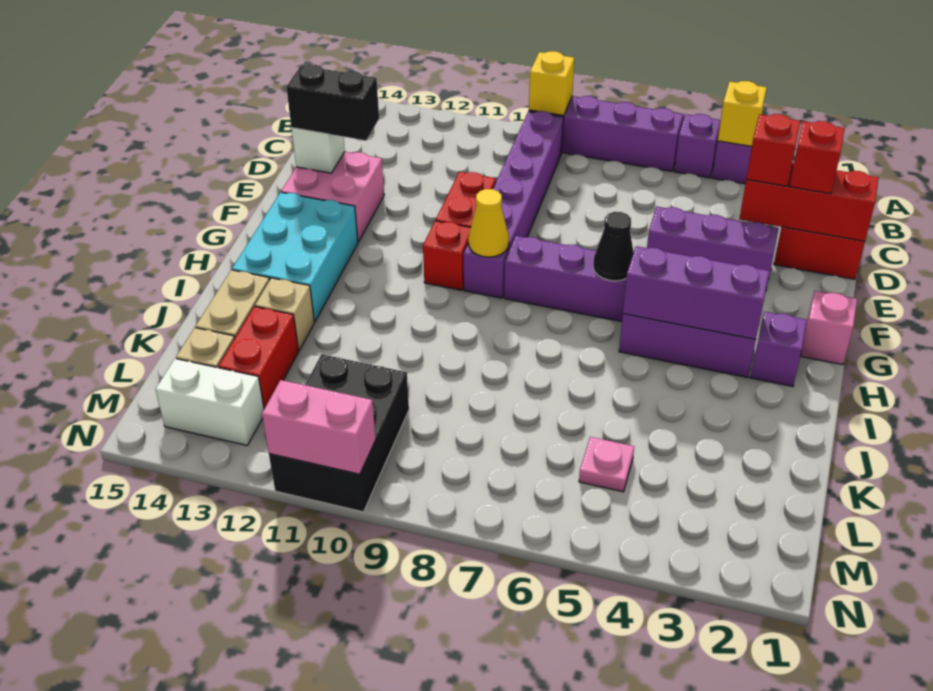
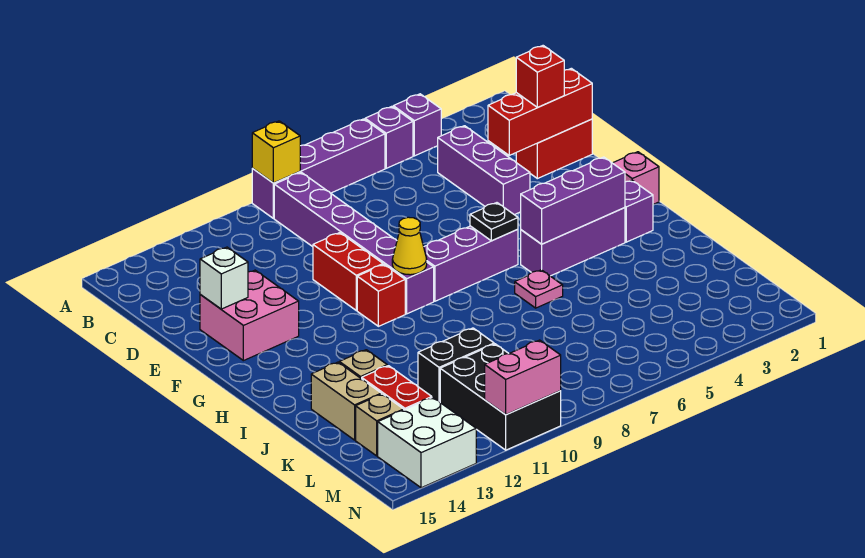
yellow 1x1 brick [718,81,767,146] -> none
red 1x1 brick [746,114,801,186] -> none
purple 1x3 brick [647,207,779,289] -> purple 1x3 brick turned to [438,126,530,215]
black 1x2 brick [286,65,379,140] -> black 1x2 brick moved to [418,328,494,402]
black 1x1 cone [593,212,634,281] -> black 1x1 plate [470,203,518,241]
cyan 2x3 brick [232,192,358,322] -> none
pink 1x1 plate [579,437,634,492] -> pink 1x1 plate moved to [515,270,563,308]
white 1x2 brick [156,359,264,446] -> white 2x2 brick [378,397,476,488]

